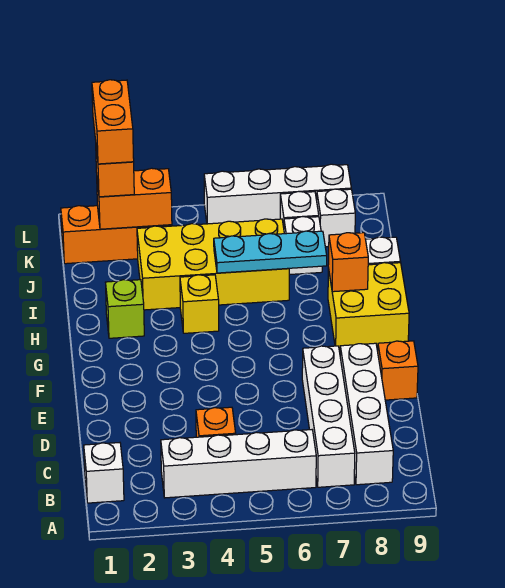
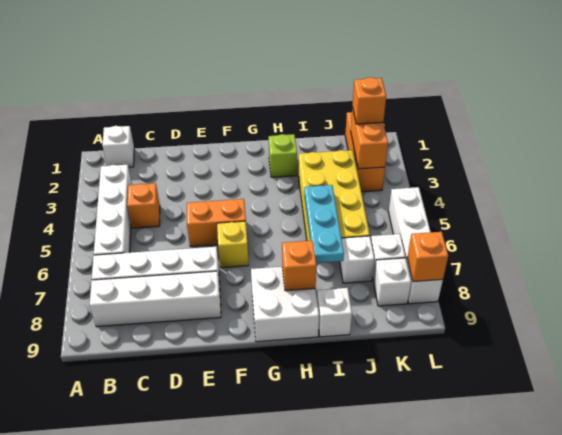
orange 1x1 brick [378,341,418,400] -> orange 1x1 brick moved to [407,232,448,282]
yellow 2x2 brick [328,263,409,350] -> white 2x2 brick [251,267,319,342]
yellow 1x1 brick [180,275,219,333] -> yellow 1x1 brick moved to [217,221,249,268]
orange 1x2 brick [92,80,134,164] -> orange 1x2 brick moved to [187,199,246,247]

